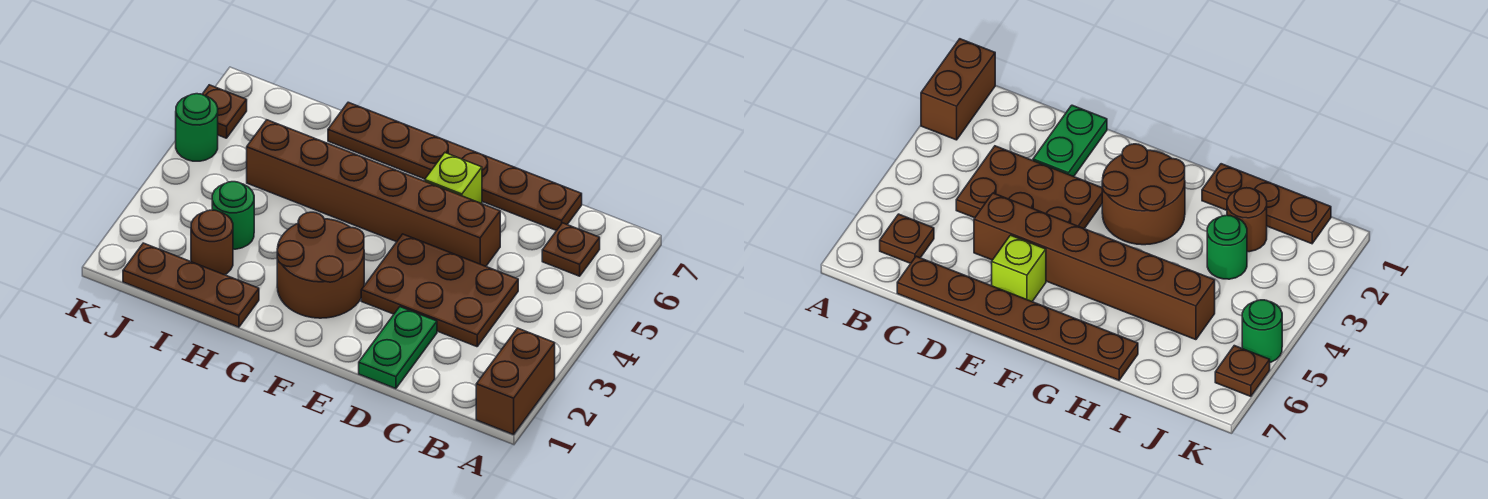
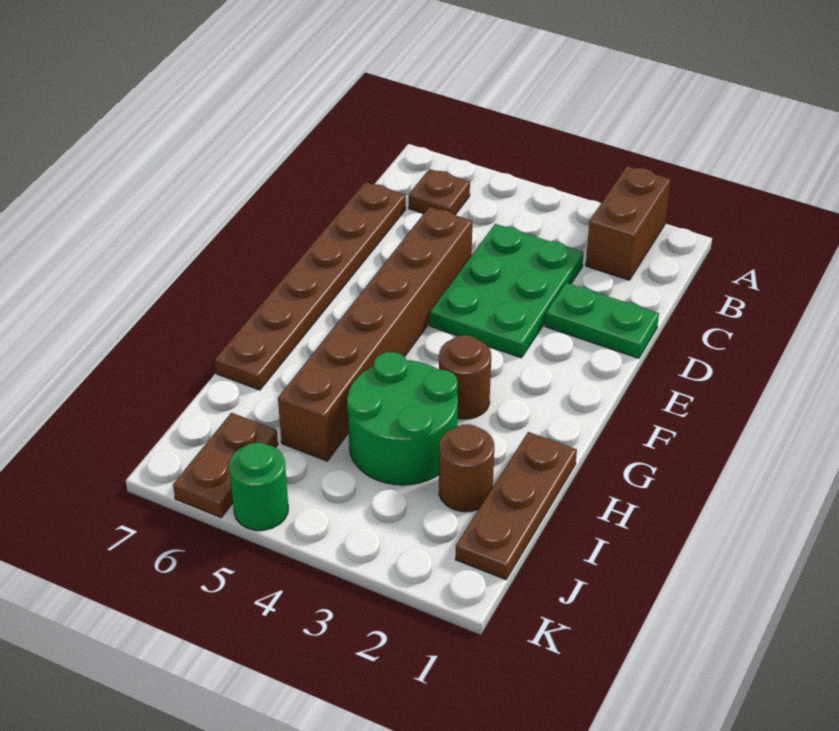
brown 1x2 brick [476,328,555,434] -> brown 1x2 brick turned to [586,166,671,280]
brown 2x3 plate [361,234,518,347] -> green 2x3 plate [430,224,584,358]
lime 1x1 brick [425,153,482,204] -> none
brown 2x2 round brick [277,212,364,318] -> brown 1x1 round brick [439,335,491,419]
green 1x1 round brick [212,182,254,249] -> green 2x2 round brick [347,352,458,485]
brown 1x1 plate [202,85,247,138] -> brown 1x2 plate [173,413,278,517]

